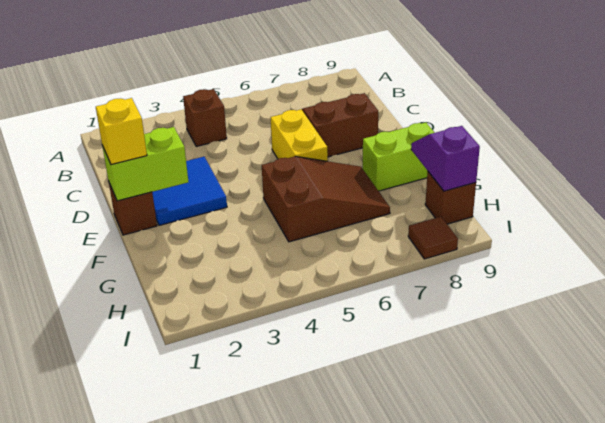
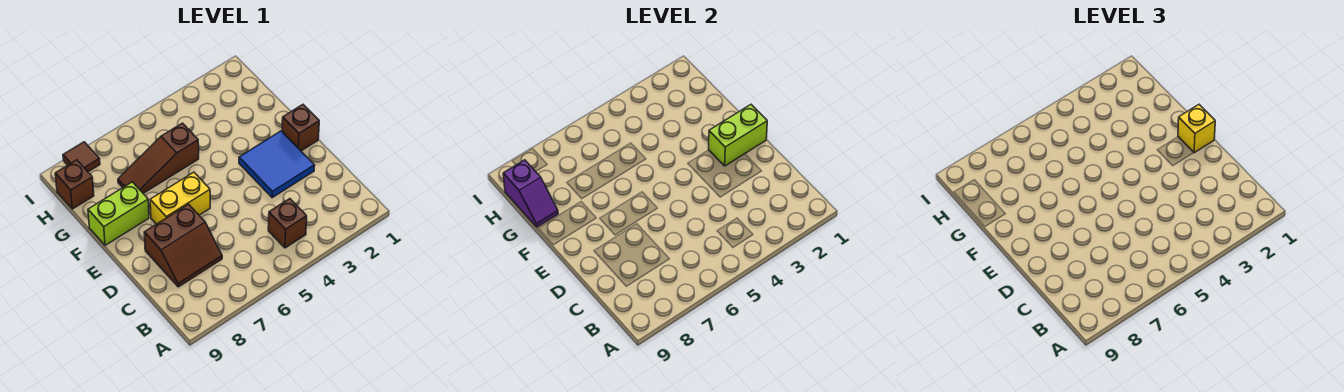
yellow 1x2 brick [271,109,328,161] -> yellow 1x2 brick turned to [150,172,210,224]
brown 2x3 slope [262,156,390,242] -> brown 1x3 slope [118,123,199,193]

